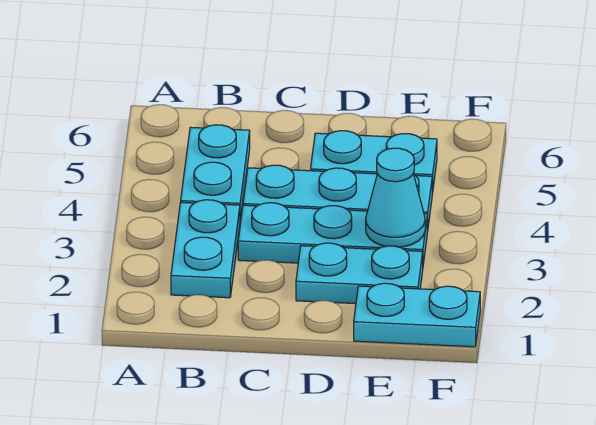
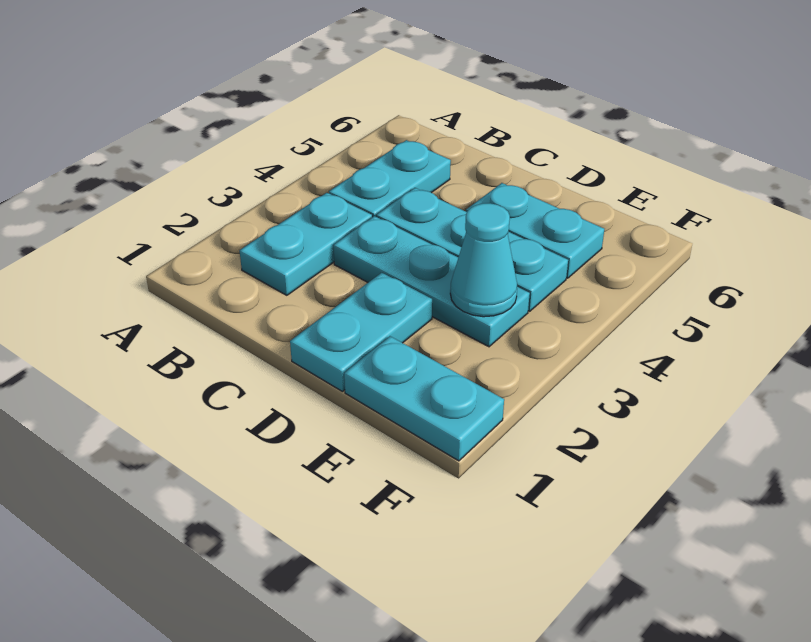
cyan 1x2 plate [296,243,423,304] -> cyan 1x2 plate turned to [290,273,432,391]

